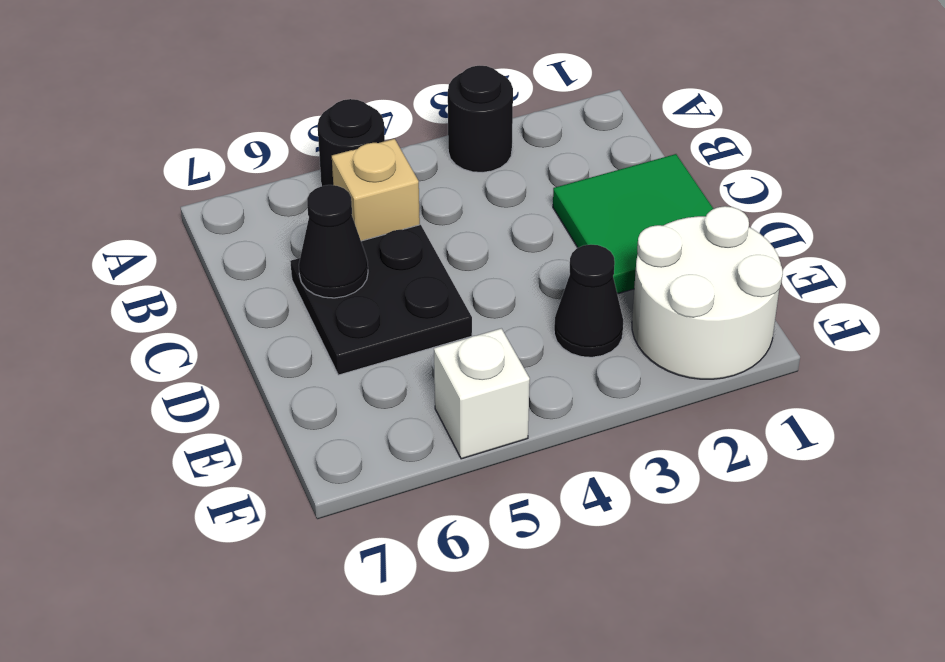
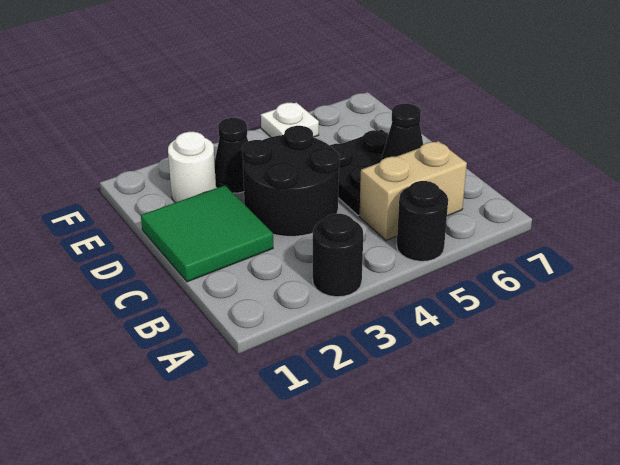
tan 1x1 brick [332,139,420,241] -> tan 1x2 brick [359,141,467,241]
none -> black 2x2 round brick [242,126,340,236]
white 2x2 round brick [632,206,783,379] -> white 1x1 round brick [168,132,216,203]
white 1x1 brick [434,328,530,459] -> white 1x1 plate [261,102,319,137]

